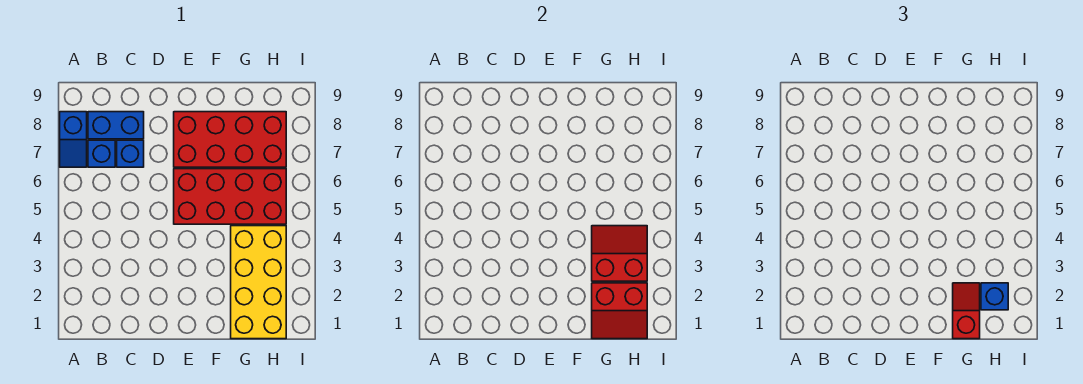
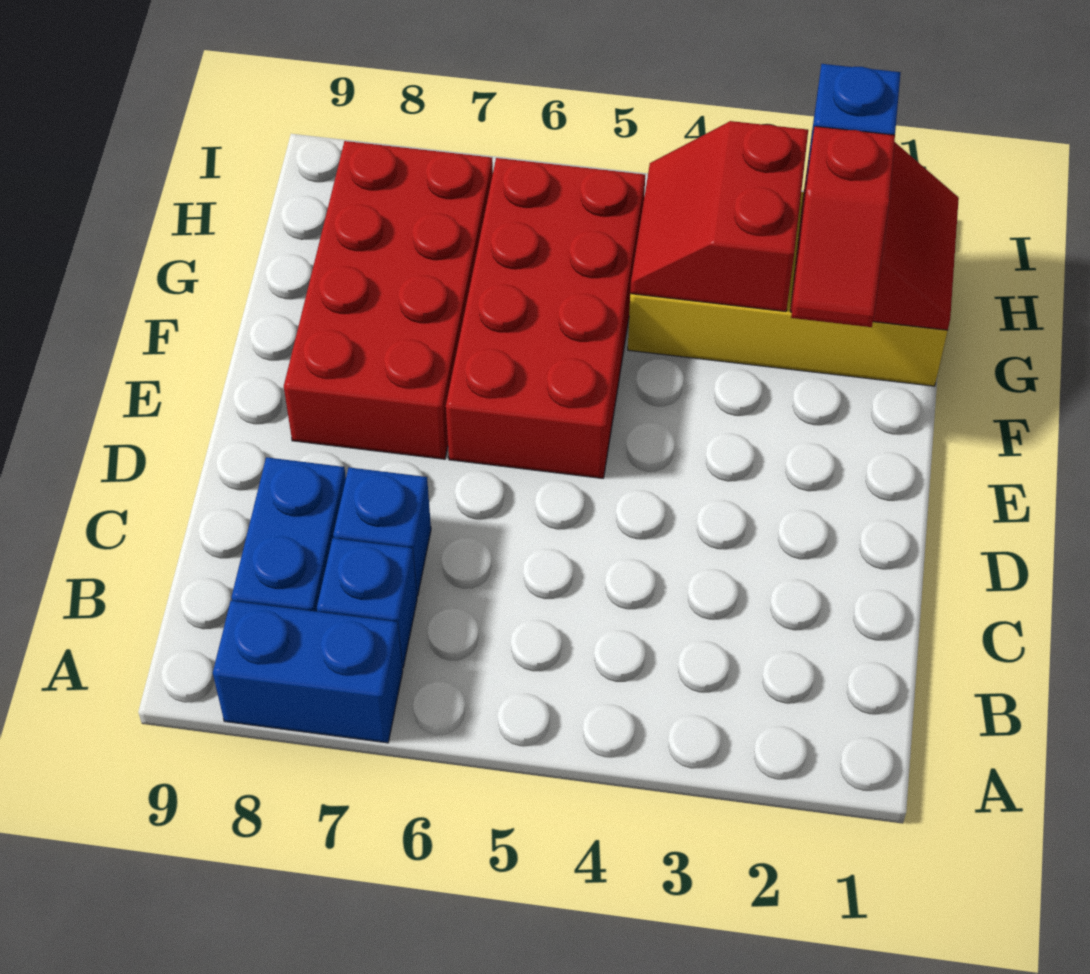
blue 1x2 slope [60,112,87,167] -> blue 1x2 brick [213,601,403,743]
red 1x2 slope [953,283,980,339] -> red 1x2 slope turned to [791,126,895,327]

